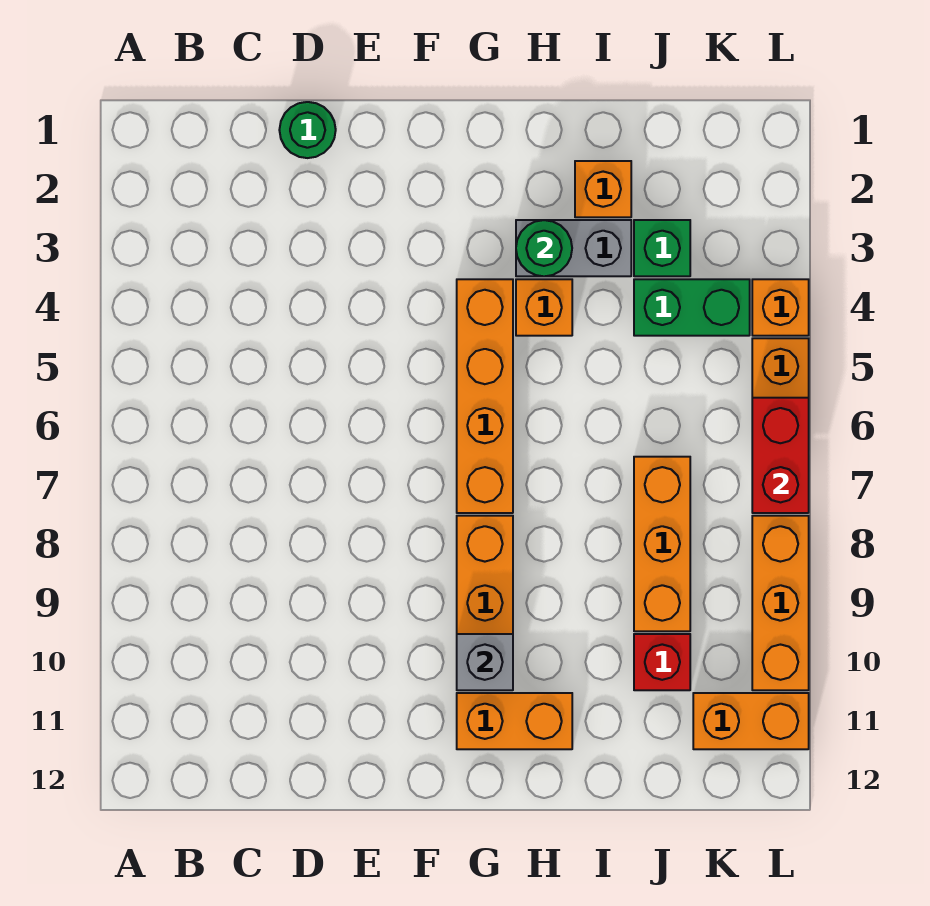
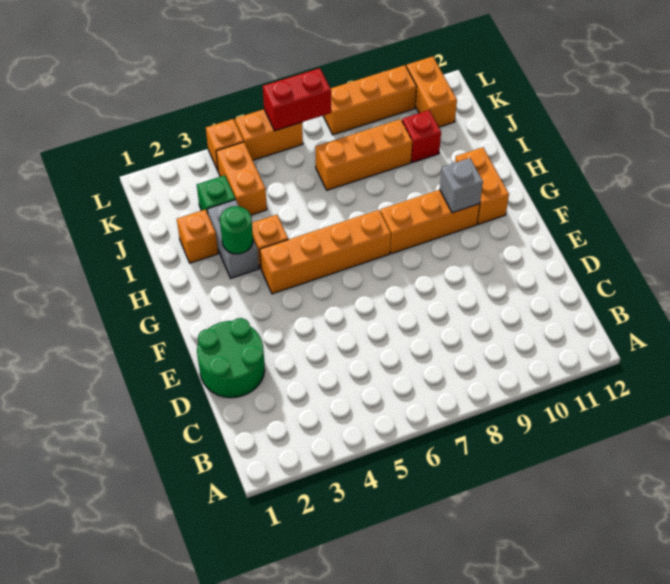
green 1x1 round brick [279,102,336,158] -> green 2x2 round brick [197,318,265,398]
green 1x2 brick [634,279,750,336] -> orange 1x2 brick [216,142,267,215]

